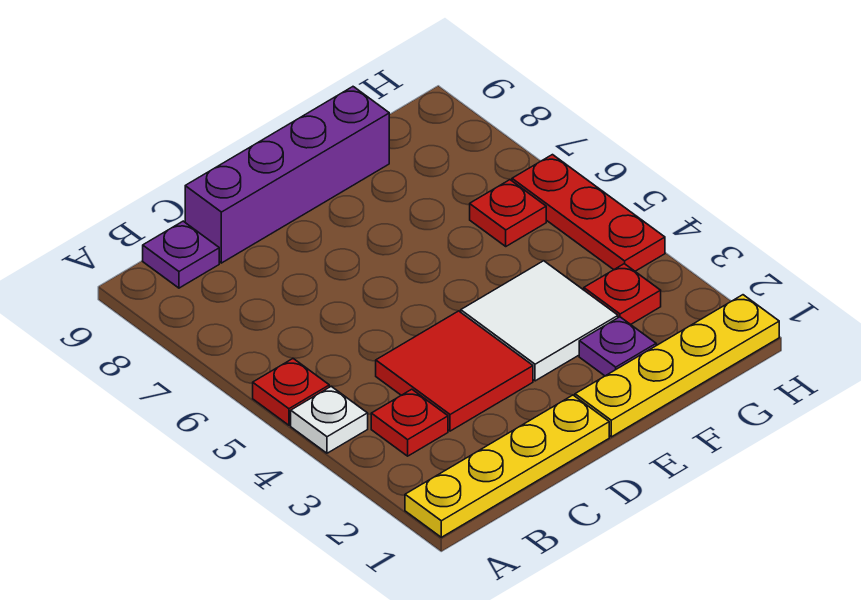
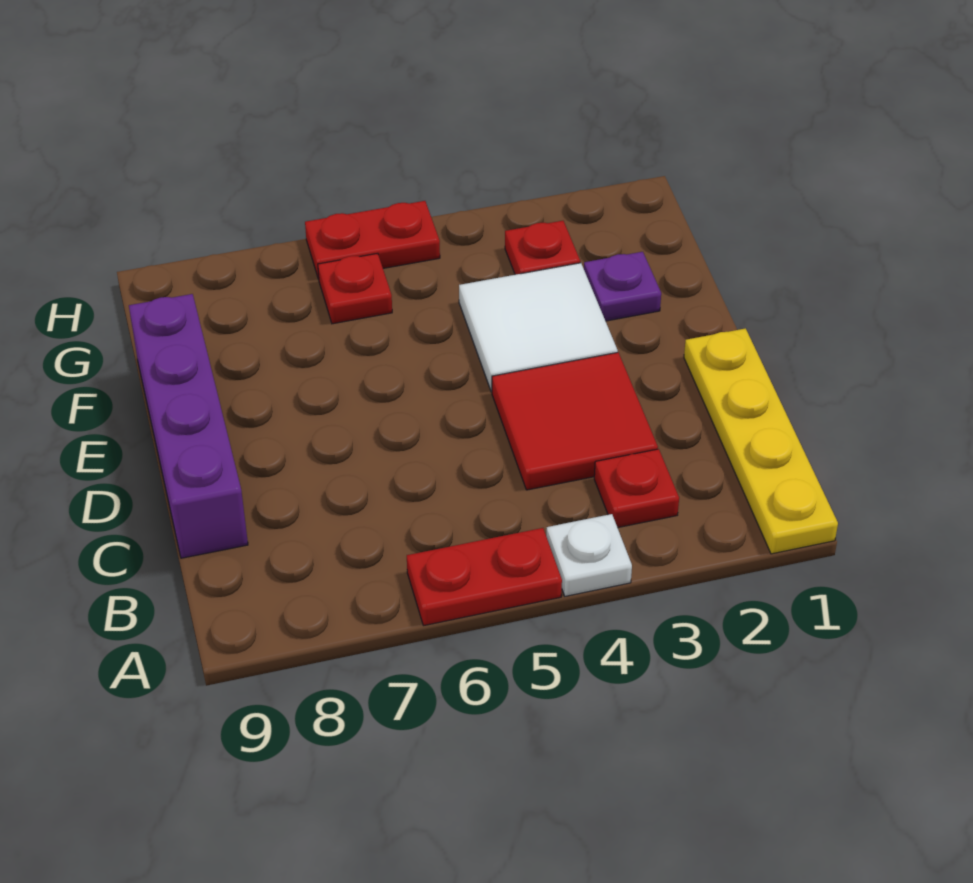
red 1x1 plate [253,358,329,425] -> red 1x2 plate [407,528,562,626]
purple 1x1 plate [143,221,219,288] -> none
yellow 1x4 plate [575,295,779,437] -> none
red 1x3 plate [512,155,665,271] -> red 1x2 plate [305,201,440,280]

